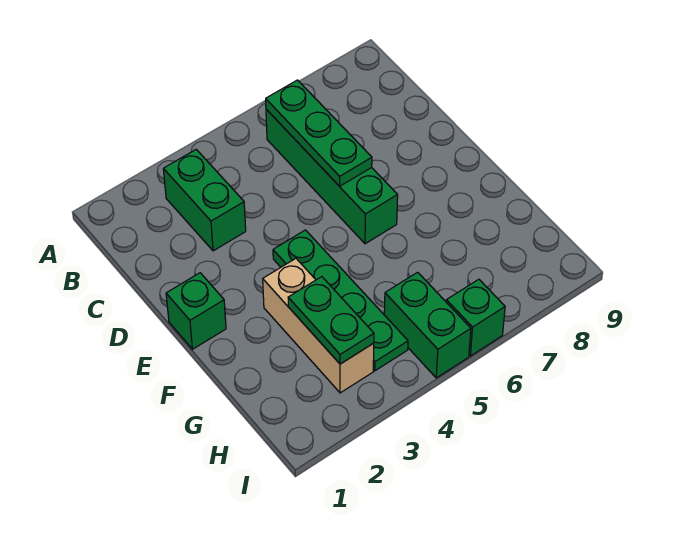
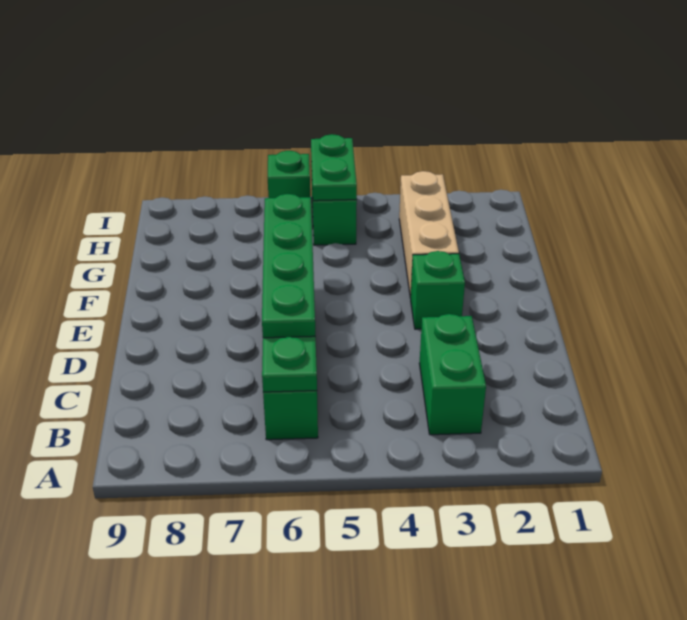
green 1x1 brick [166,273,226,349] -> green 1x1 brick moved to [411,251,465,329]
green 1x4 plate [273,230,408,371] -> green 1x4 plate moved to [262,194,315,338]
green 1x2 plate [288,277,374,364] -> green 1x2 plate moved to [311,134,357,201]

